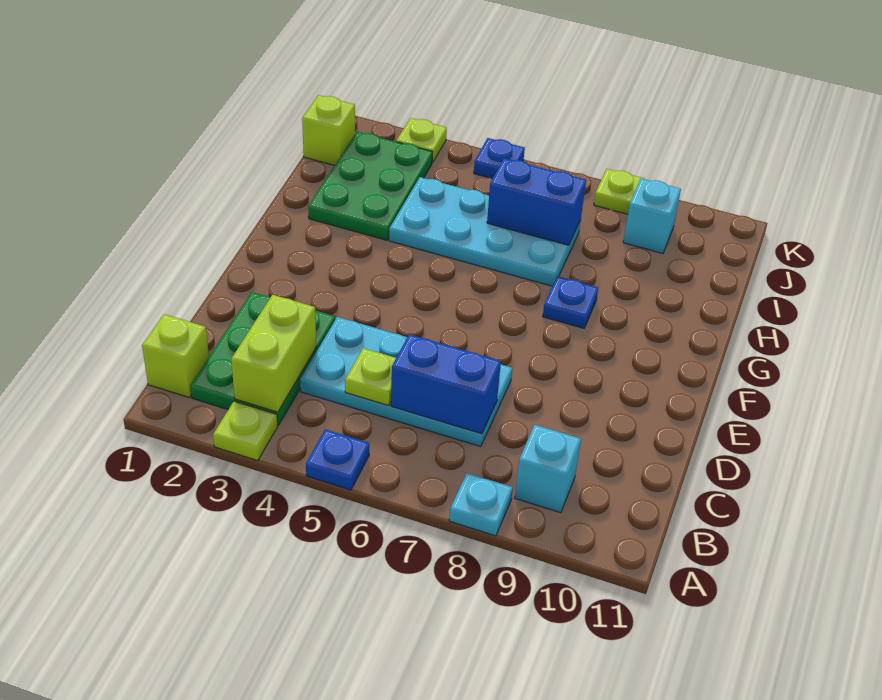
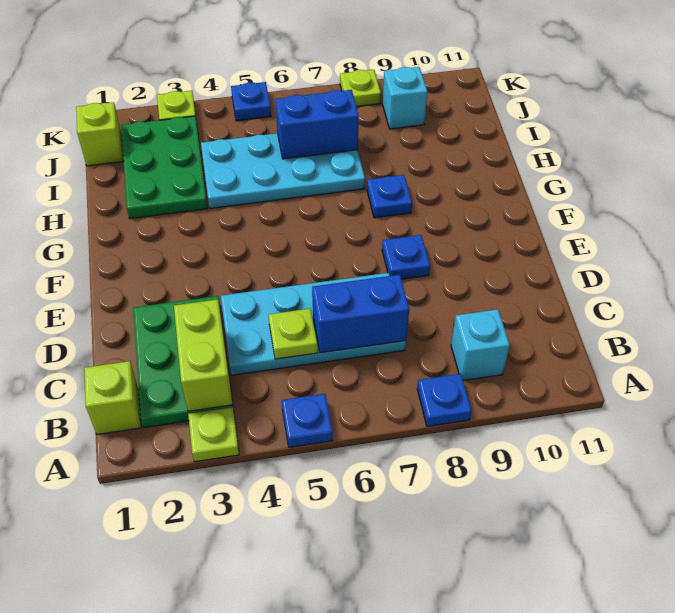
cyan 1x1 plate [449,473,513,536] -> blue 1x1 plate [417,374,472,426]
none -> blue 1x1 plate [382,235,430,279]

